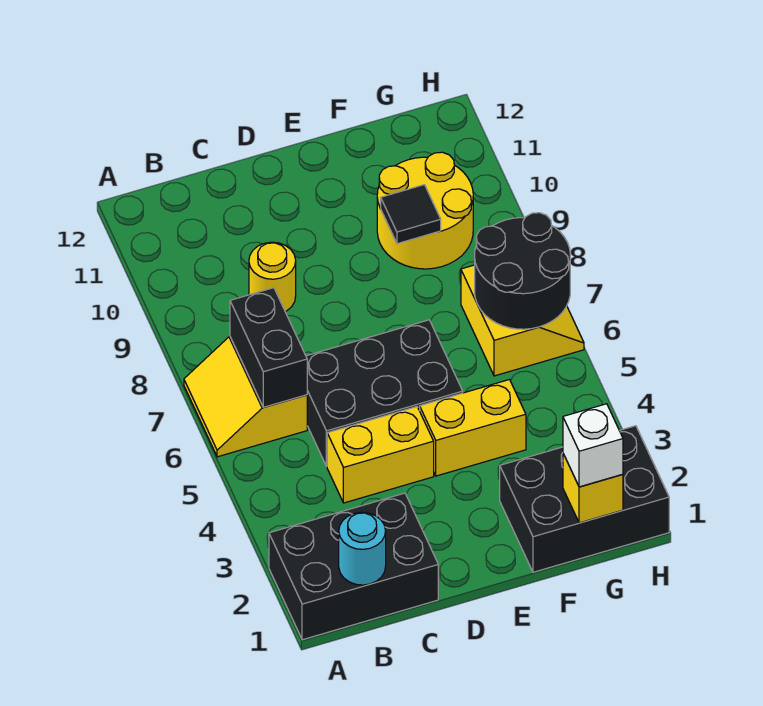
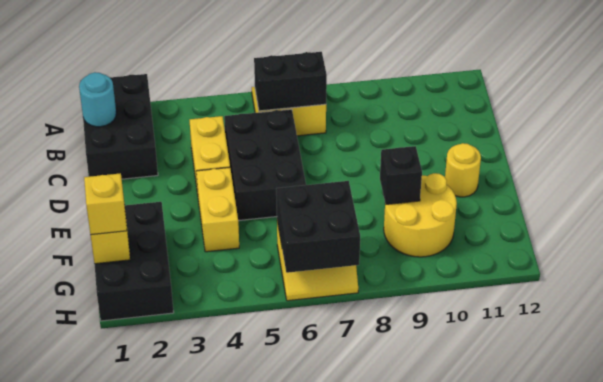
yellow 1x1 round brick [249,242,296,312] -> yellow 1x1 round brick moved to [445,143,481,197]
black 1x1 tile [381,185,441,244] -> black 1x1 brick [380,146,422,204]
white 1x1 brick [563,404,623,487] -> yellow 1x1 brick [84,173,127,235]
black 2x2 round brick [475,213,570,329] -> black 2x2 brick [276,181,360,273]

